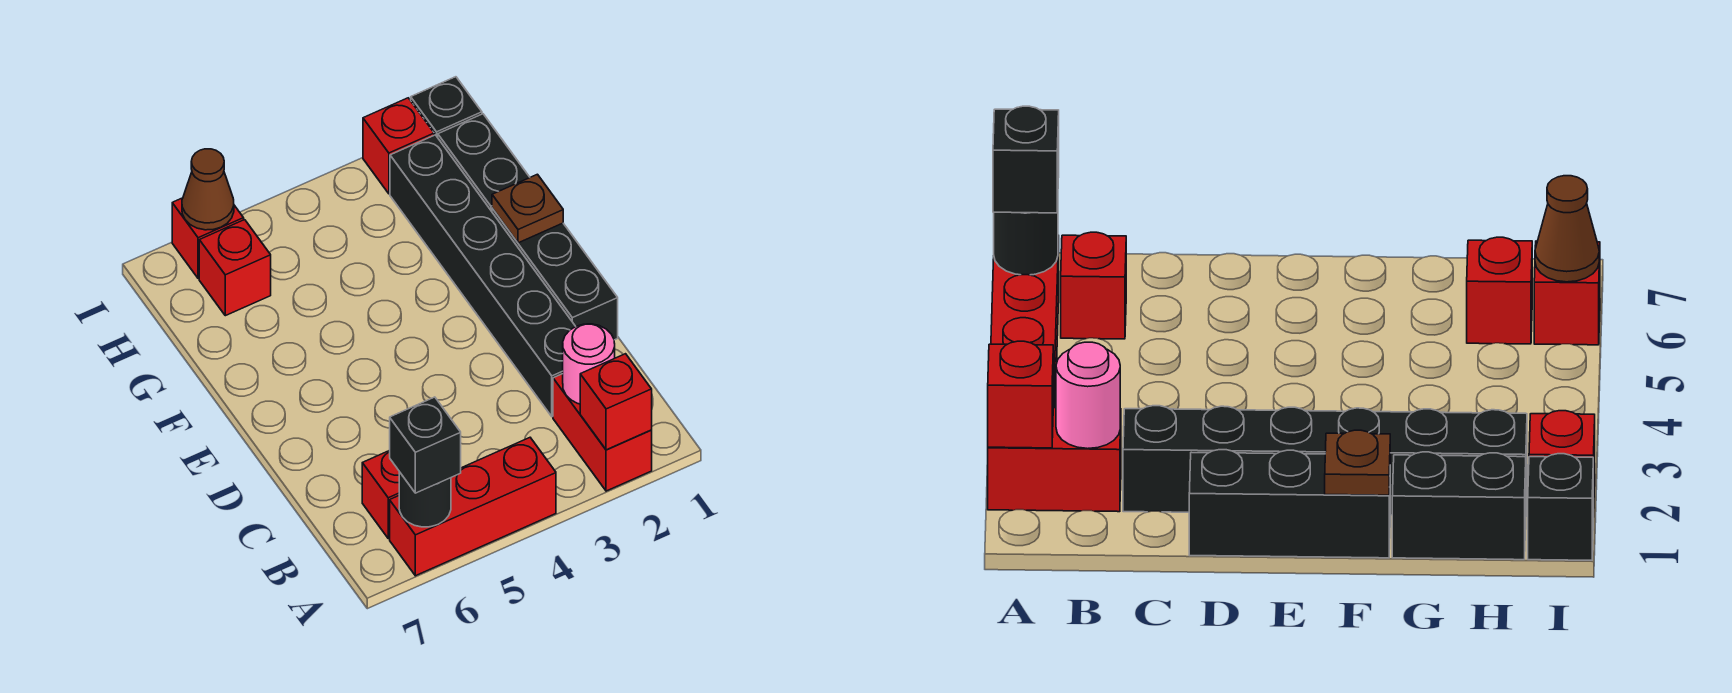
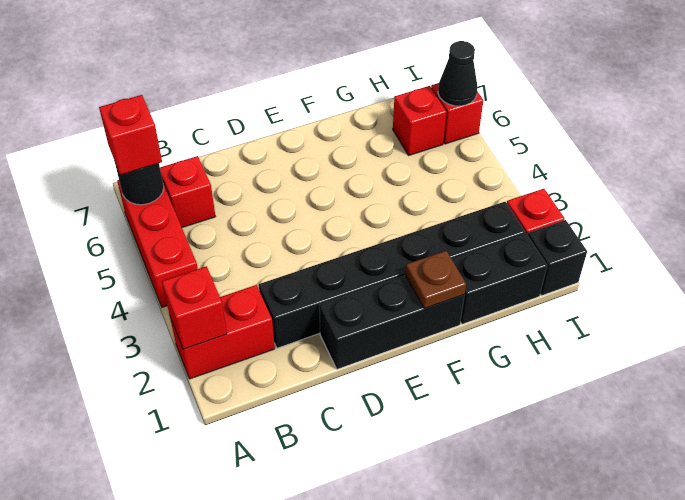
black 1x1 brick [390,397,461,493] -> red 1x1 brick [99,95,162,175]
pink 1x1 round brick [563,324,615,404] -> none
brown 1x1 cone [182,149,234,230] -> black 1x1 cone [438,41,477,106]

